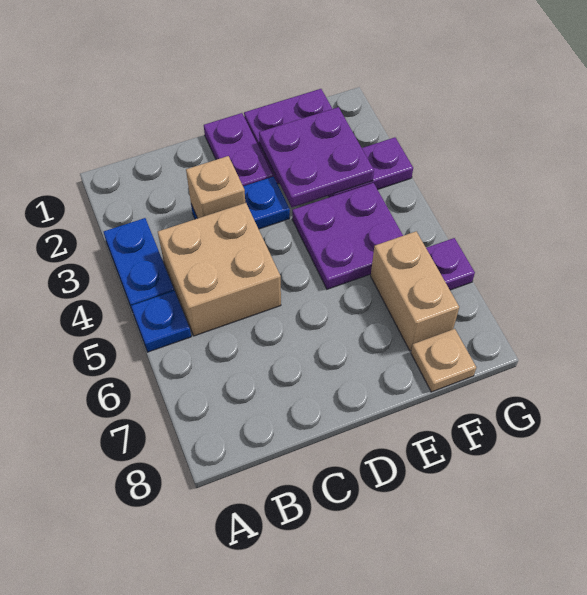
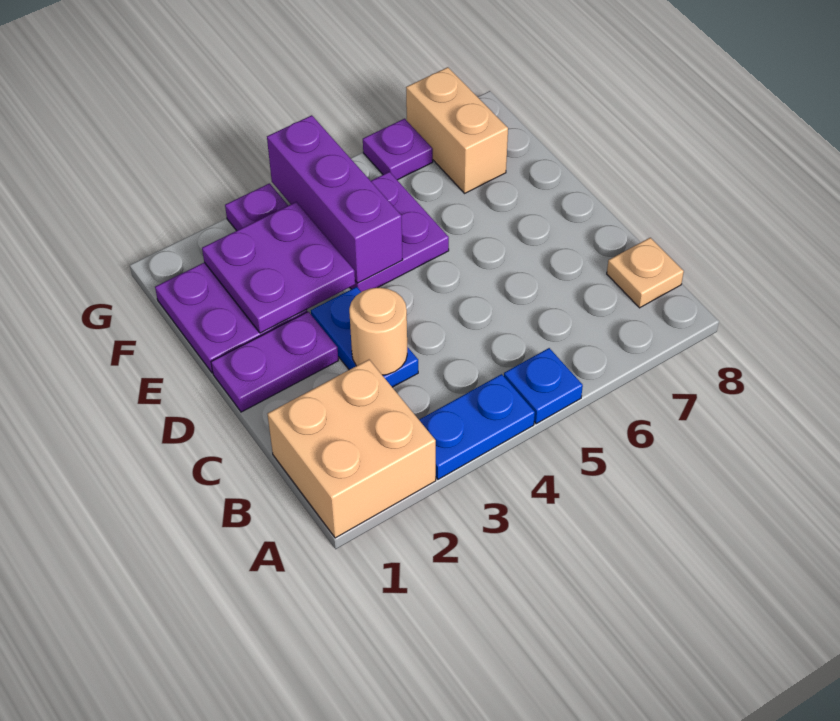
tan 2x2 brick [158,203,281,336] -> tan 2x2 brick moved to [268,360,436,538]
tan 1x1 brick [186,156,245,218] -> tan 1x1 round brick [349,288,407,375]
none -> purple 1x3 brick [267,115,402,283]
tan 1x2 brick [371,231,459,351] -> tan 1x2 brick turned to [406,67,508,193]
tan 1x1 plate [411,329,476,392] -> tan 1x1 plate moved to [607,238,684,308]

